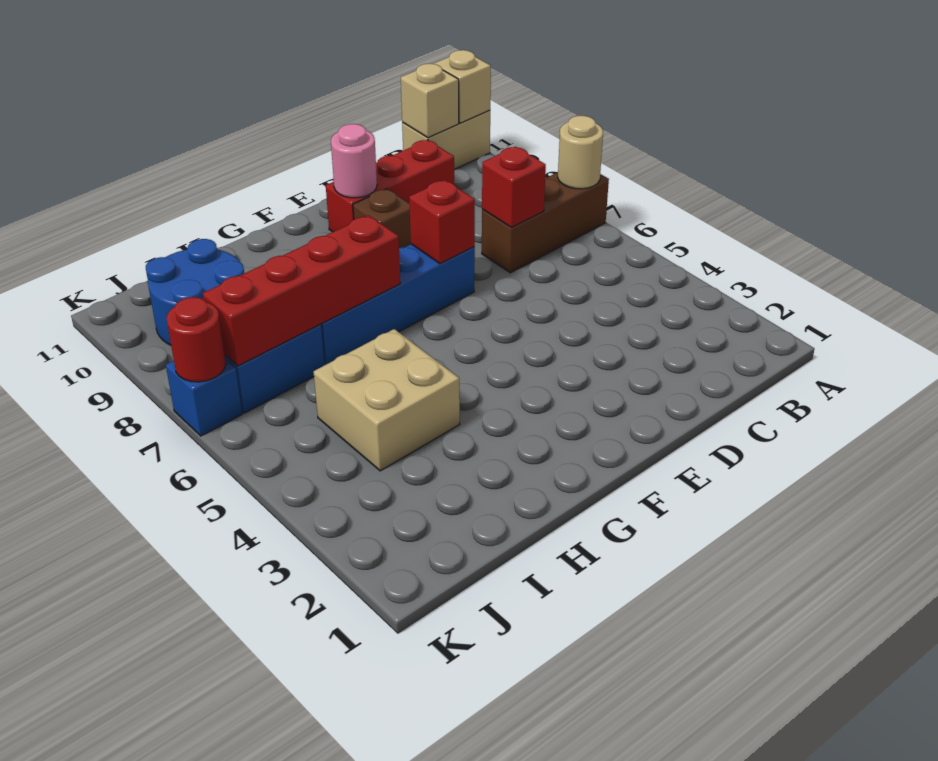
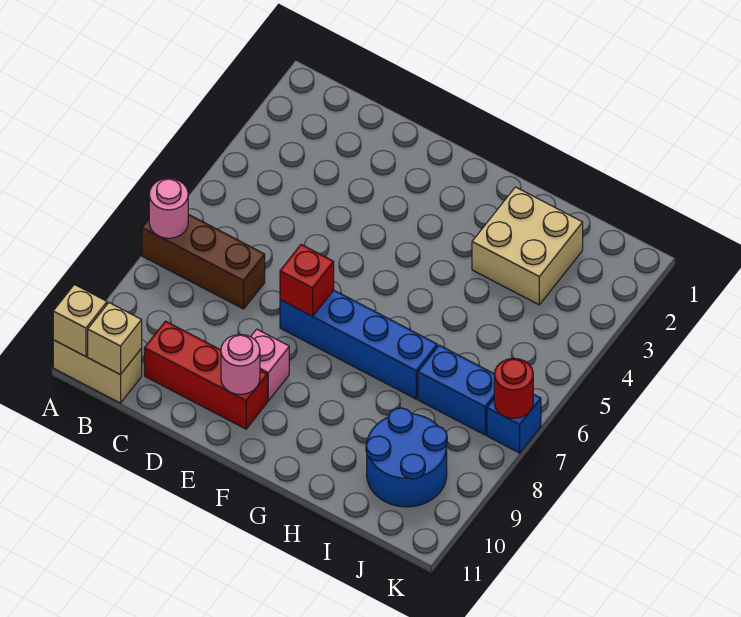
tan 1x1 round brick [558,116,603,189] -> pink 1x1 round brick [149,178,188,238]
red 1x1 brick [482,147,546,228] -> none
brown 1x1 brick [353,189,411,248] -> pink 1x1 brick [251,329,289,401]
red 1x4 brick [203,215,400,366] -> none
tan 2x2 brick [314,329,460,471] -> tan 2x2 brick moved to [472,187,583,305]

